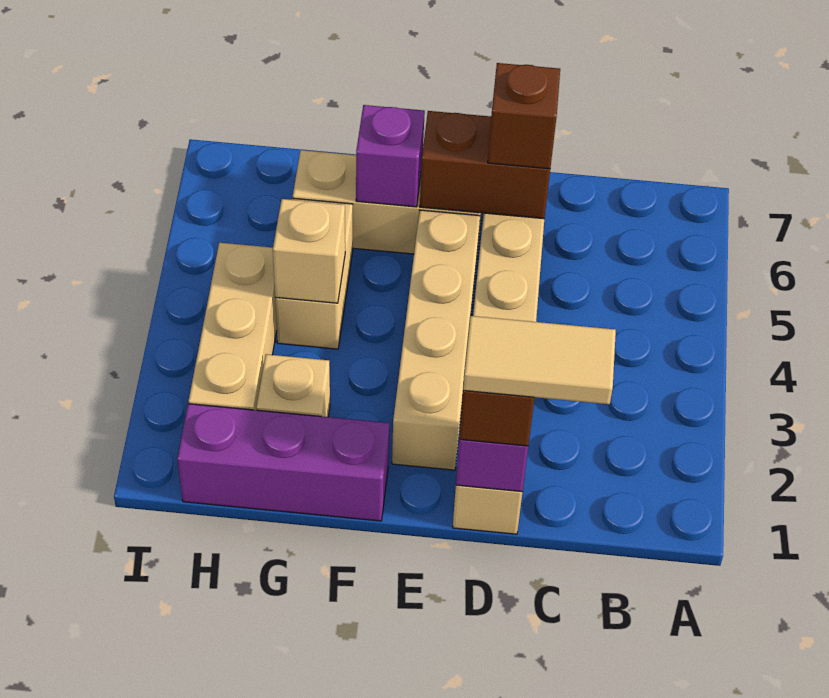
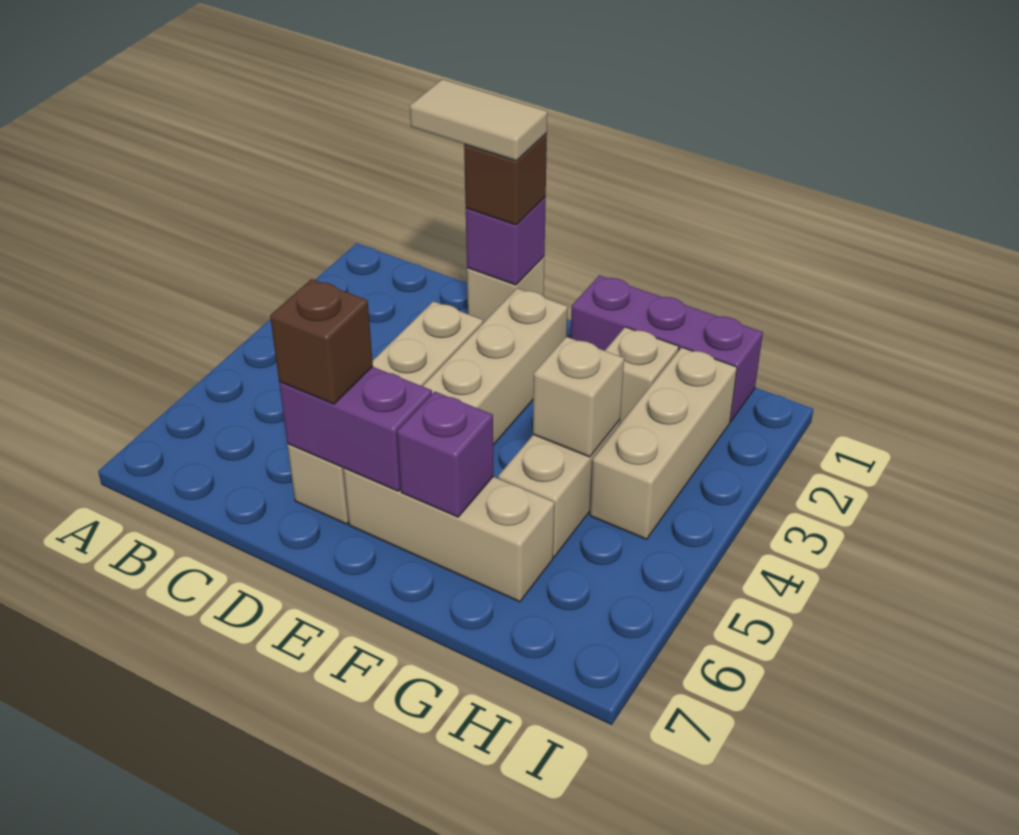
brown 1x2 brick [420,111,550,219] -> purple 1x2 brick [279,367,432,491]

